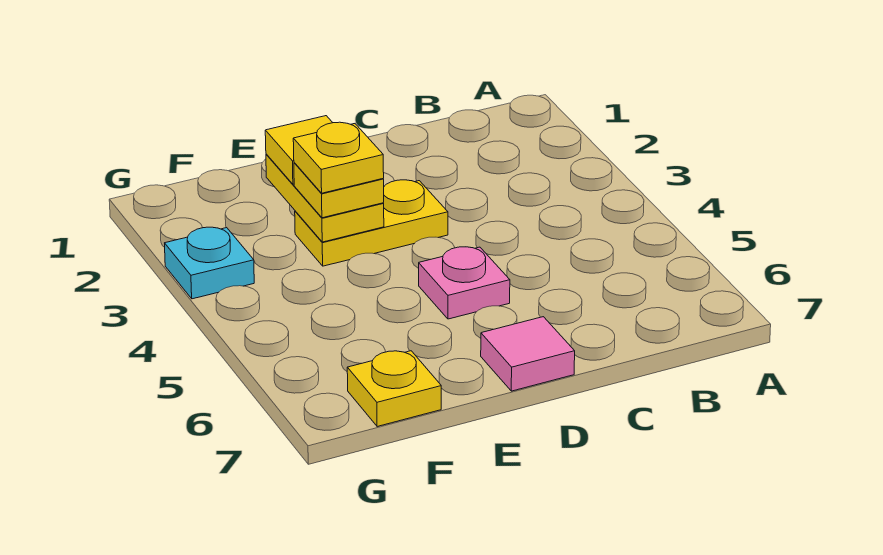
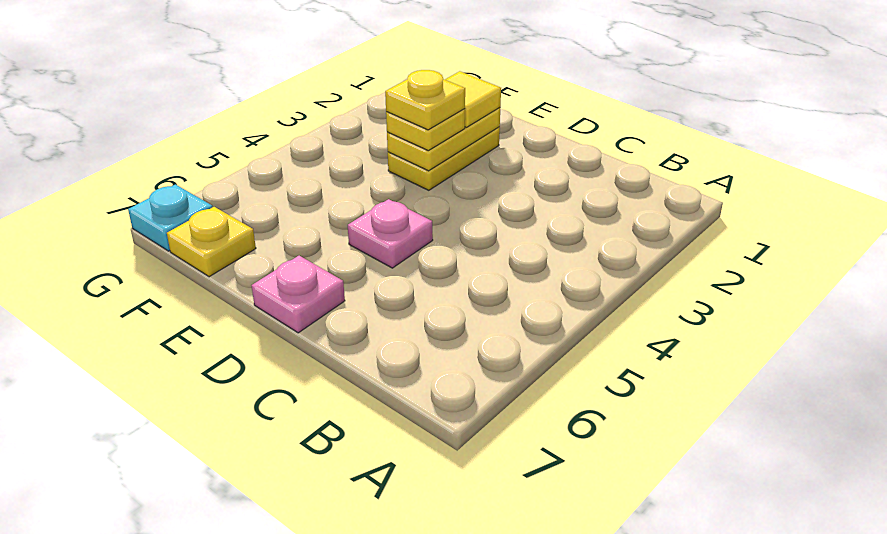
yellow 1x2 plate [295,180,448,266] -> yellow 1x2 plate turned to [388,127,500,190]
pink 1x1 tile [481,317,575,391] -> pink 1x1 plate [252,256,345,333]
cyan 1x1 plate [165,227,254,299] -> cyan 1x1 plate moved to [128,184,212,251]

